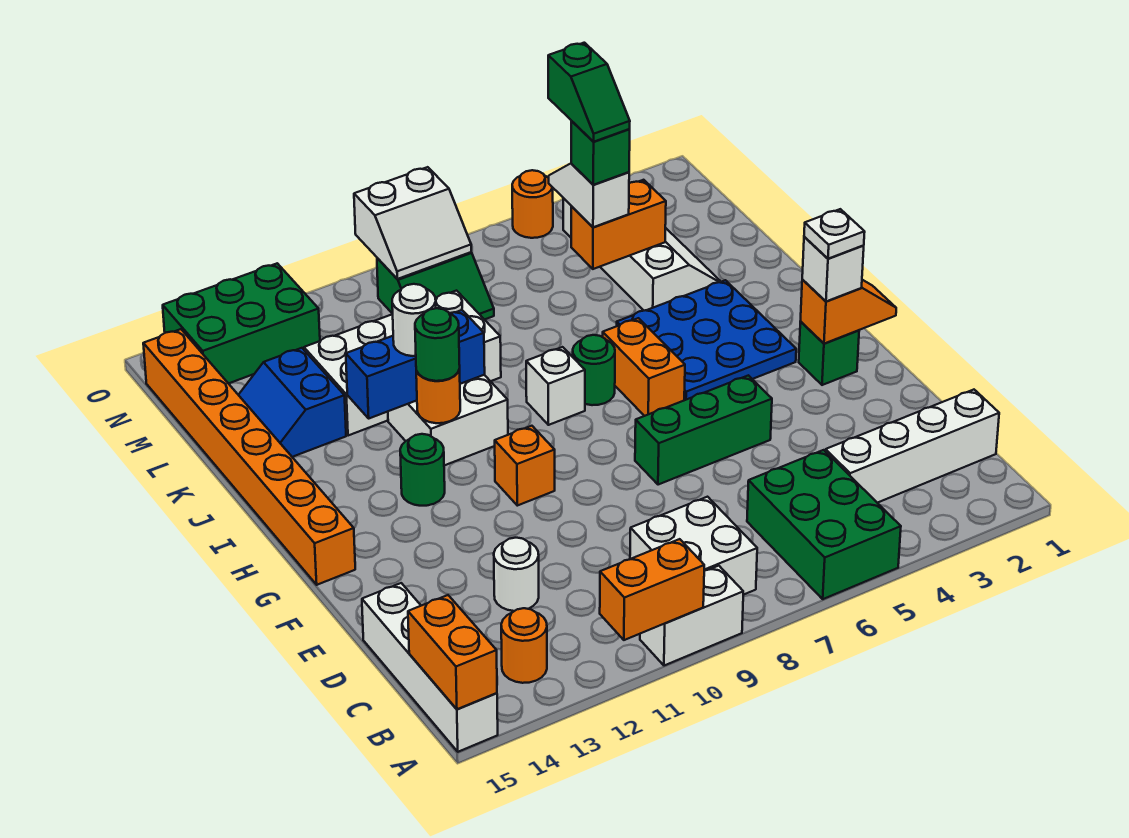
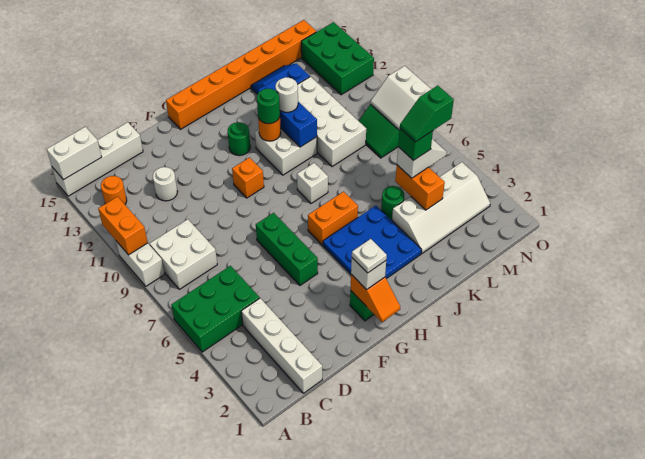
orange 1x2 brick [408,595,497,709] -> white 1x2 brick [47,127,102,180]
green 1x1 round brick [573,335,615,405] -> green 1x1 round brick moved to [381,186,404,220]
orange 1x1 round brick [512,170,553,238] -> none

